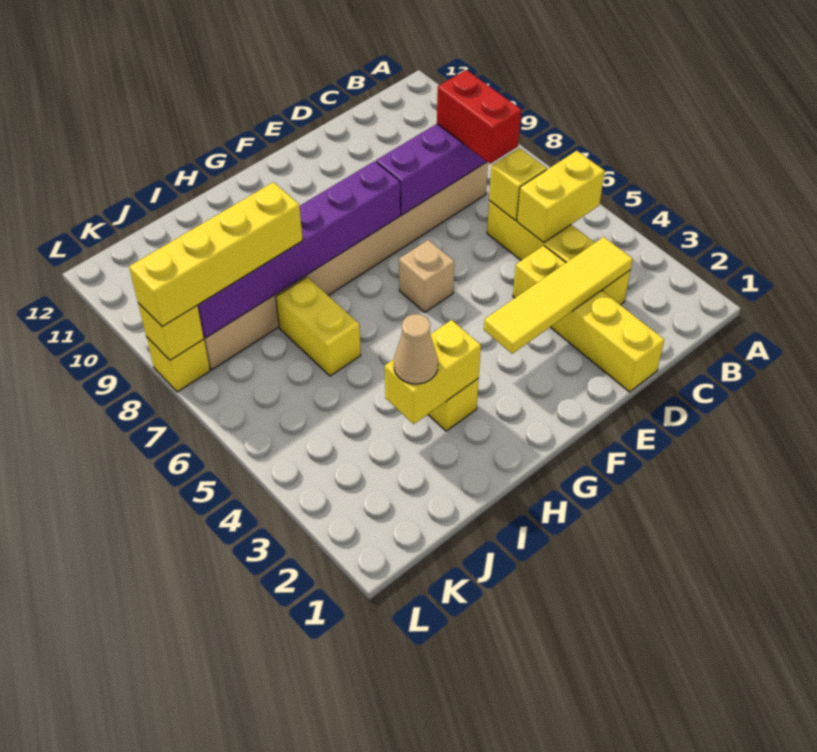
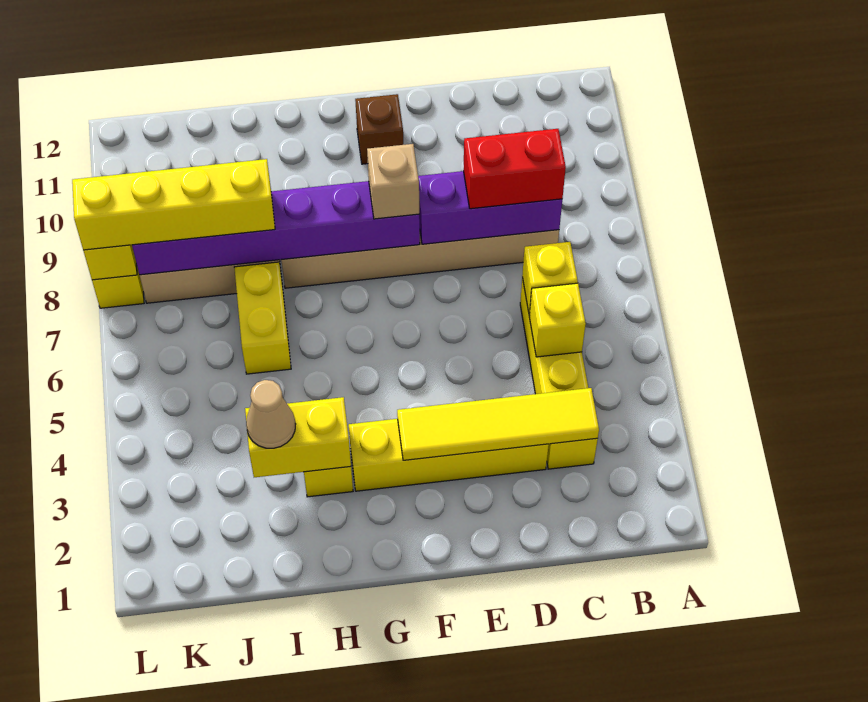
yellow 1x2 brick [517,151,605,243] -> yellow 1x1 brick [529,283,586,357]
red 1x2 brick [437,70,521,164] -> red 1x2 brick turned to [463,129,566,209]
yellow 1x4 brick [513,245,664,392] -> yellow 1x4 brick turned to [349,419,549,491]
tan 1x1 brick [399,240,454,312] -> tan 1x1 brick moved to [367,144,419,219]
none -> brown 1x1 brick [355,94,403,164]

